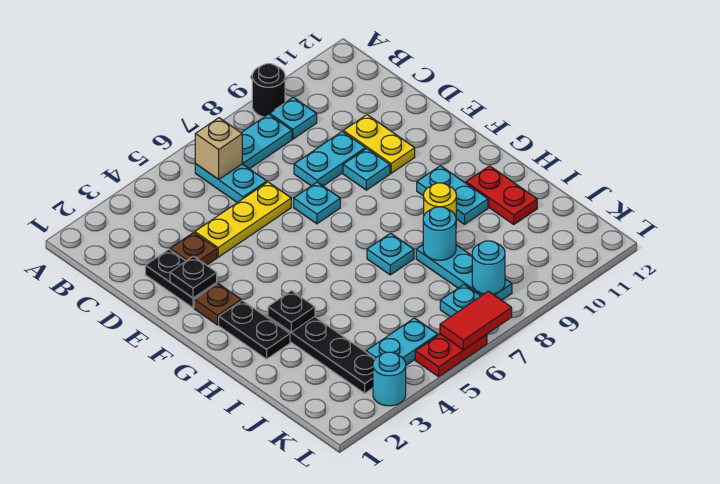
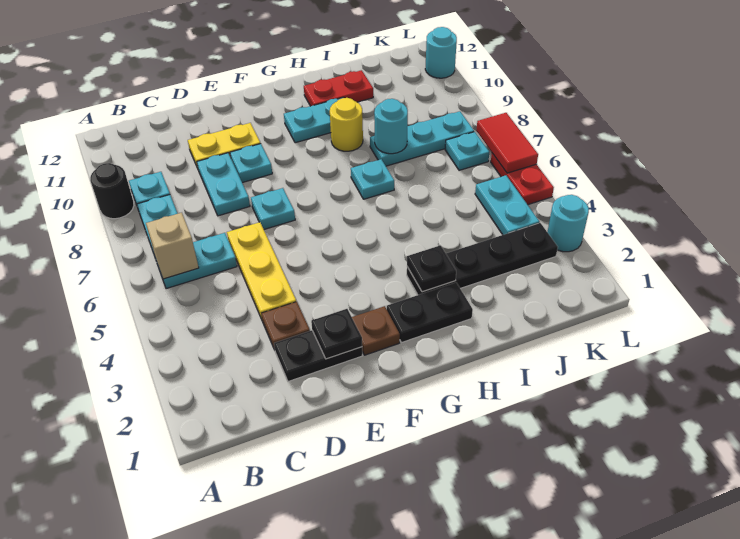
cyan 1x1 round brick [472,241,505,294] -> cyan 1x1 round brick moved to [425,27,457,78]

